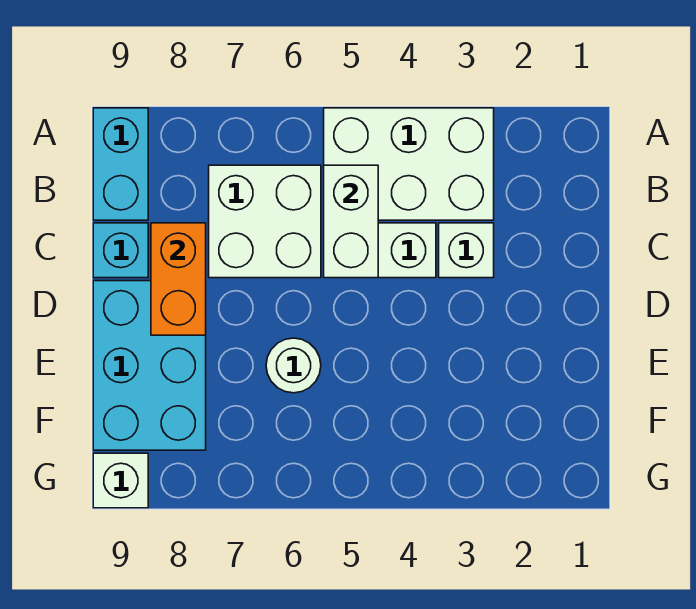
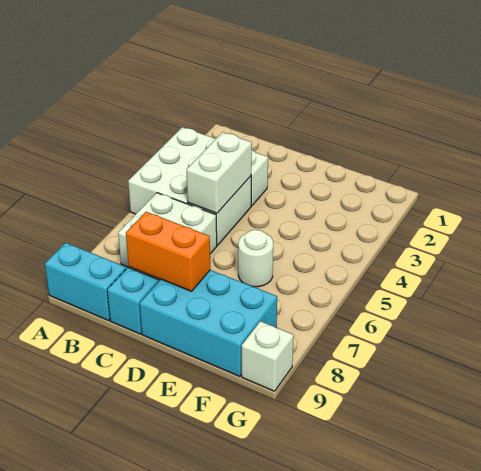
white 1x2 brick [324,165,378,278] -> white 1x2 brick turned to [187,132,252,213]

